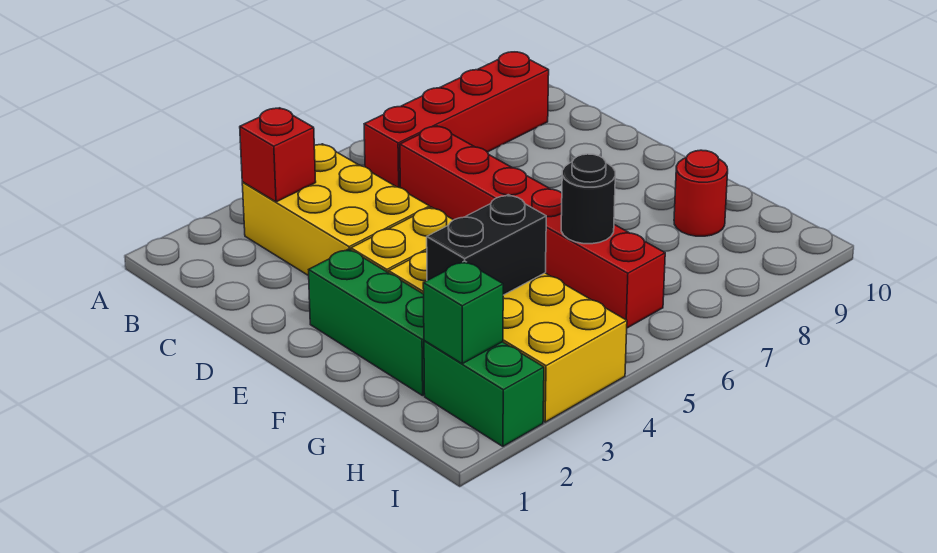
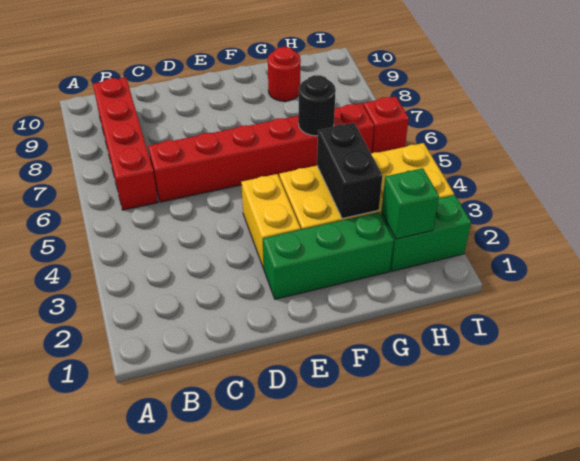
yellow 2x3 brick [242,144,430,276] -> none
red 1x1 brick [240,108,316,202] -> red 1x1 brick moved to [363,96,409,153]

